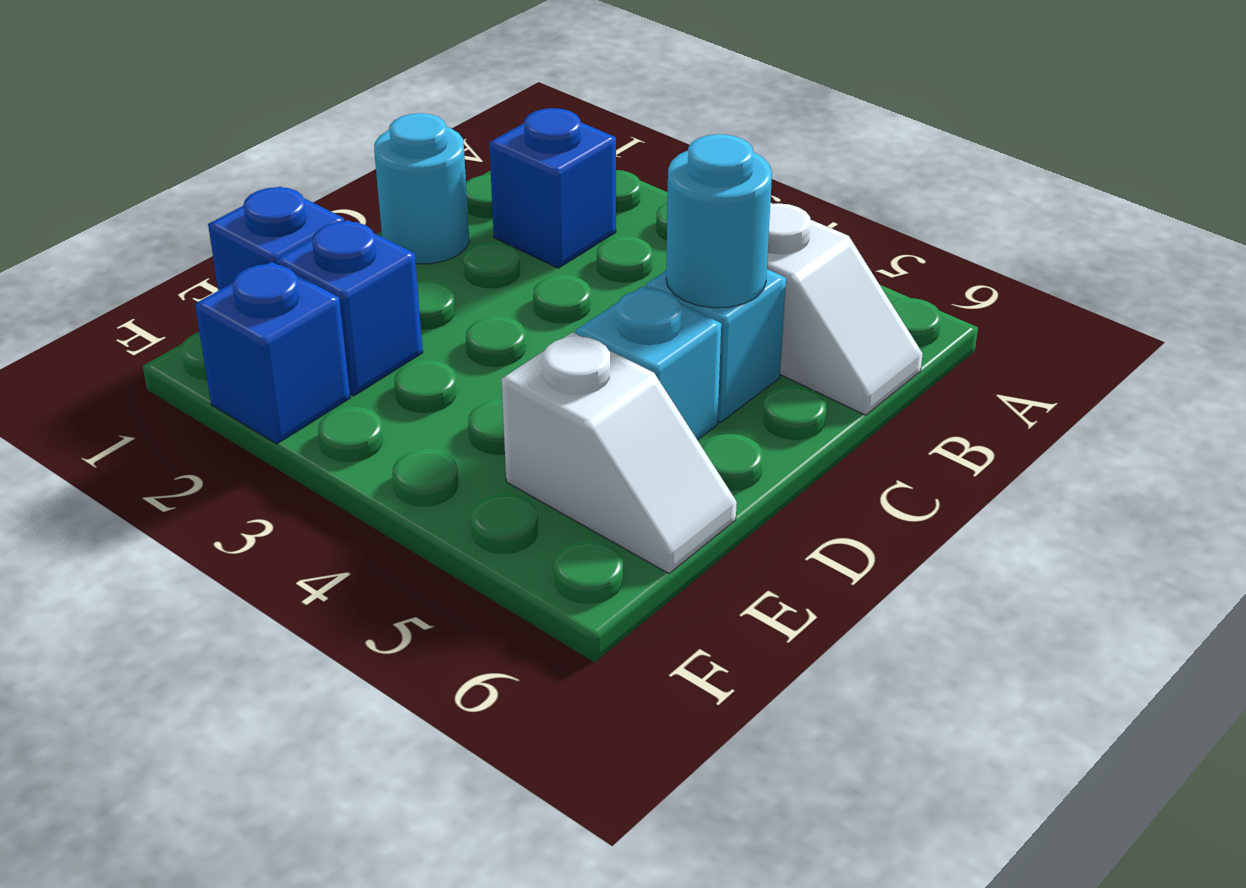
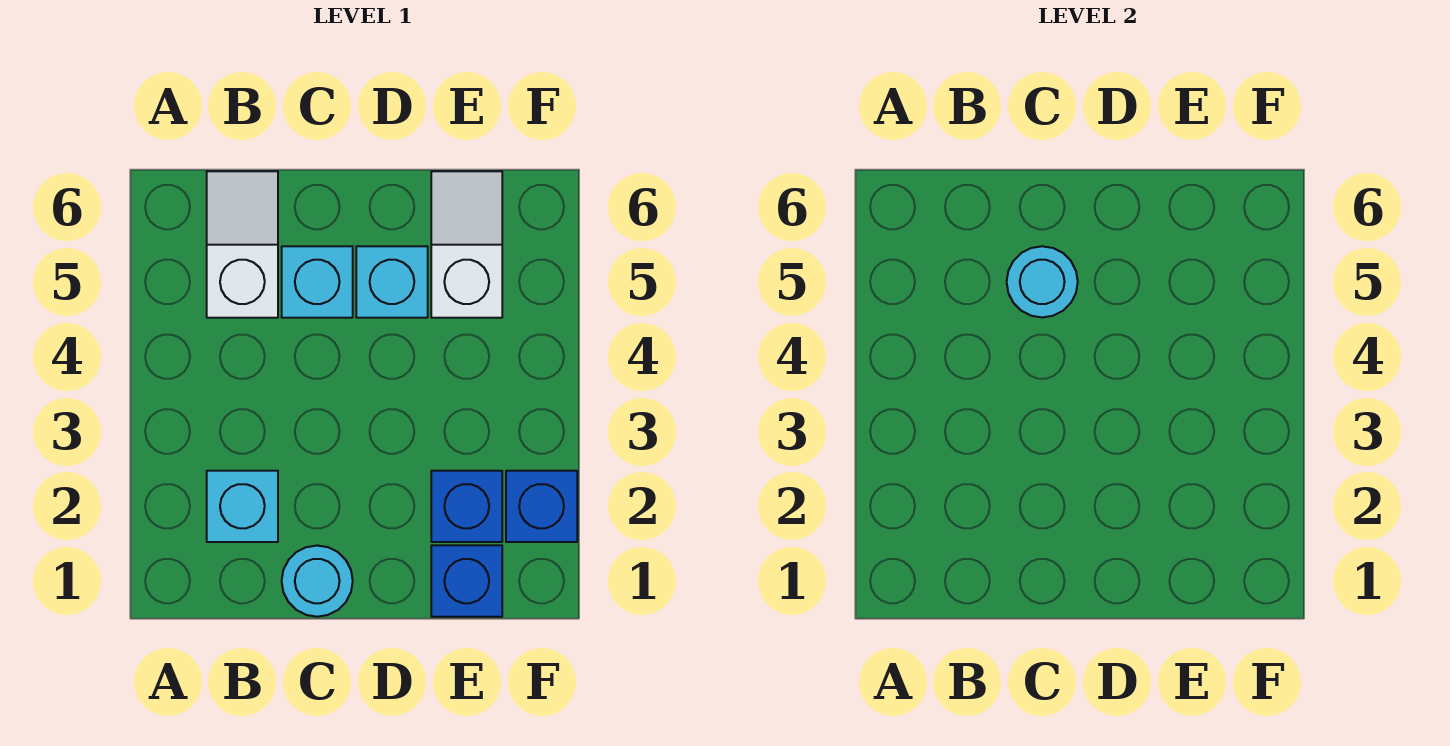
blue 1x1 brick [489,108,616,268] -> cyan 1x1 brick [207,471,278,542]

